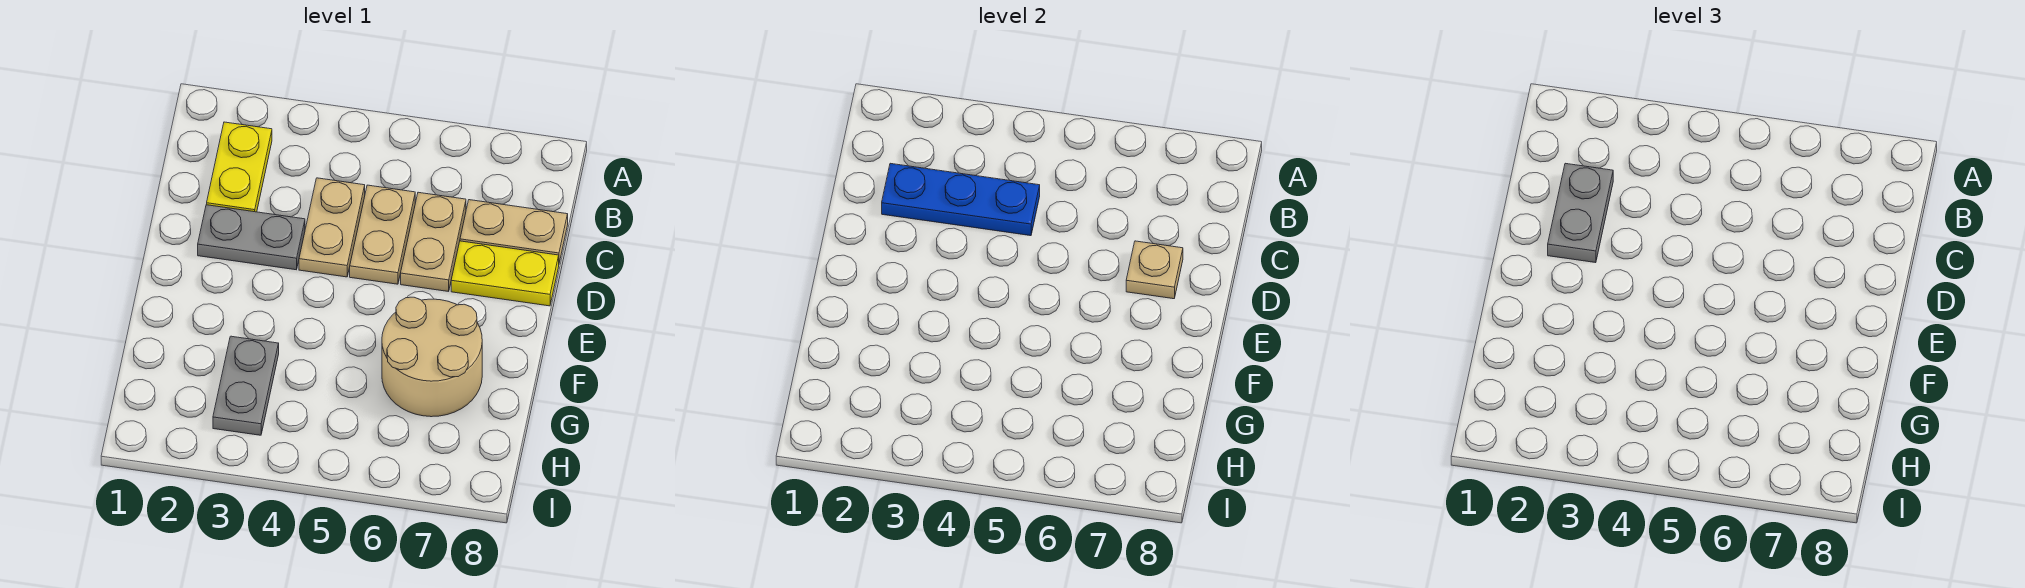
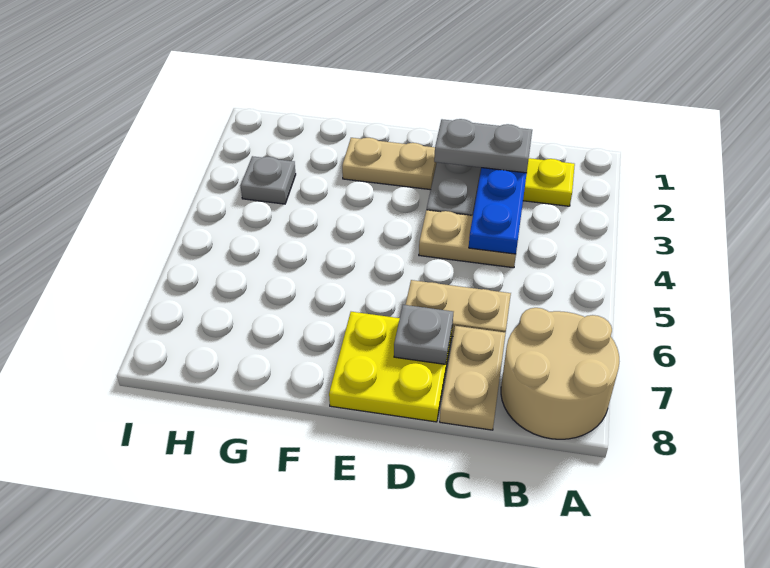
tan 1x2 plate [350,185,415,284] -> tan 1x2 plate moved to [342,138,437,190]
yellow 1x2 plate [451,241,559,306] -> yellow 2x2 plate [329,312,452,422]
tan 1x1 plate [1126,241,1183,299] -> grey 1x1 plate [394,305,453,364]
tan 2x2 round brick [382,297,482,417] -> tan 2x2 round brick moved to [501,308,619,439]
grey 1x2 plate [213,336,279,435] -> grey 1x1 plate [241,156,296,204]

